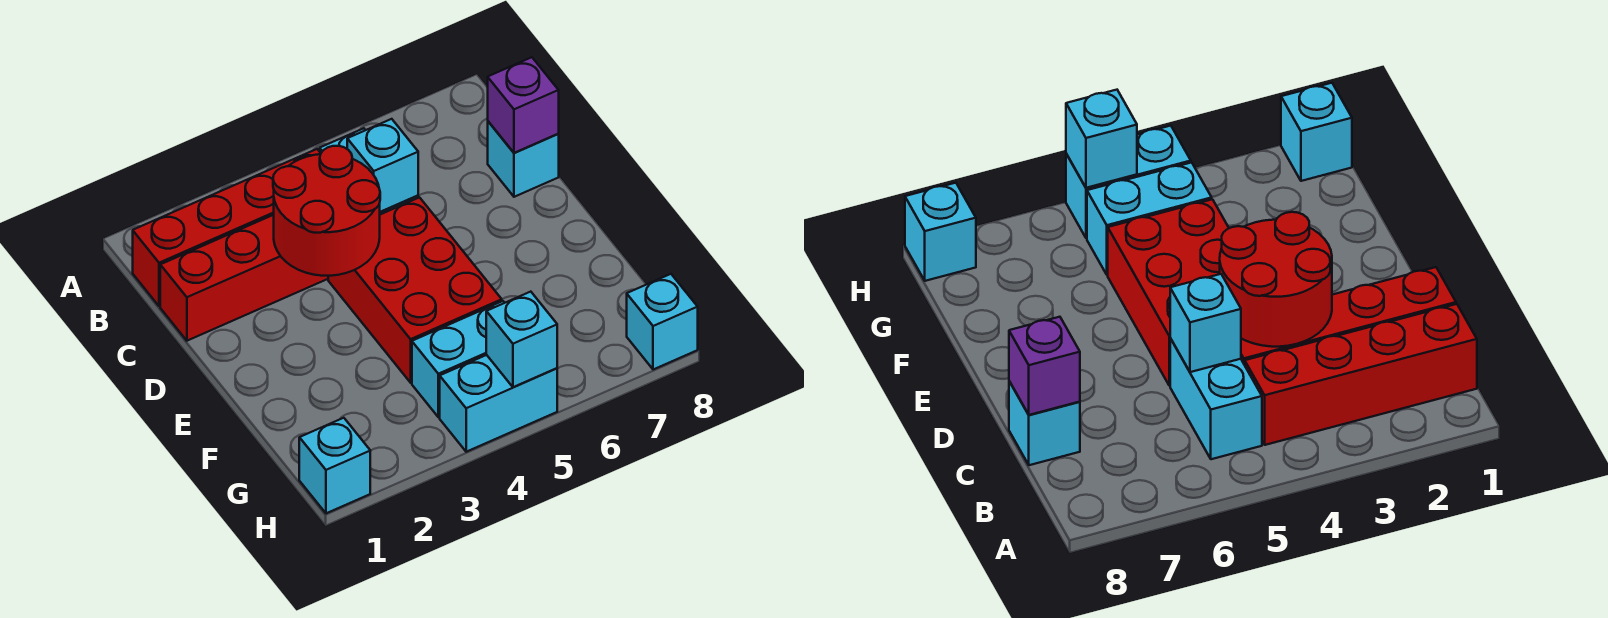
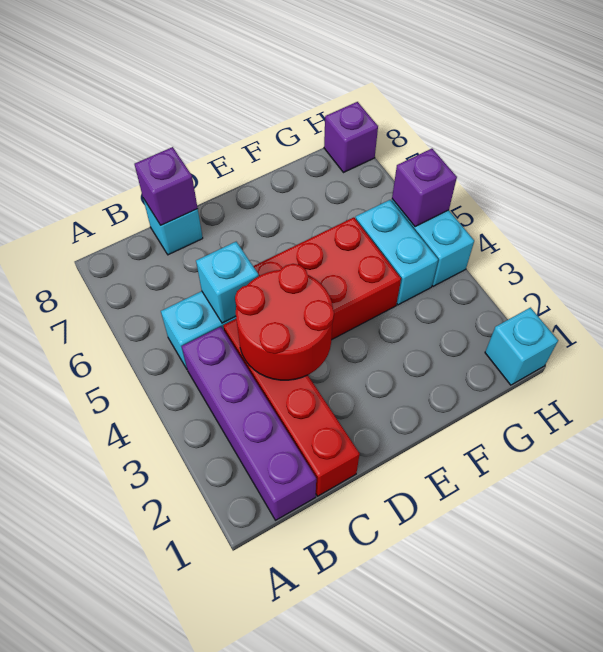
red 1x4 brick [133,149,321,306] -> purple 1x4 brick [181,327,316,520]
cyan 1x1 brick [486,292,557,387] -> purple 1x1 brick [392,149,457,227]
cyan 1x1 brick [627,274,698,370] -> purple 1x1 brick [324,102,378,173]

